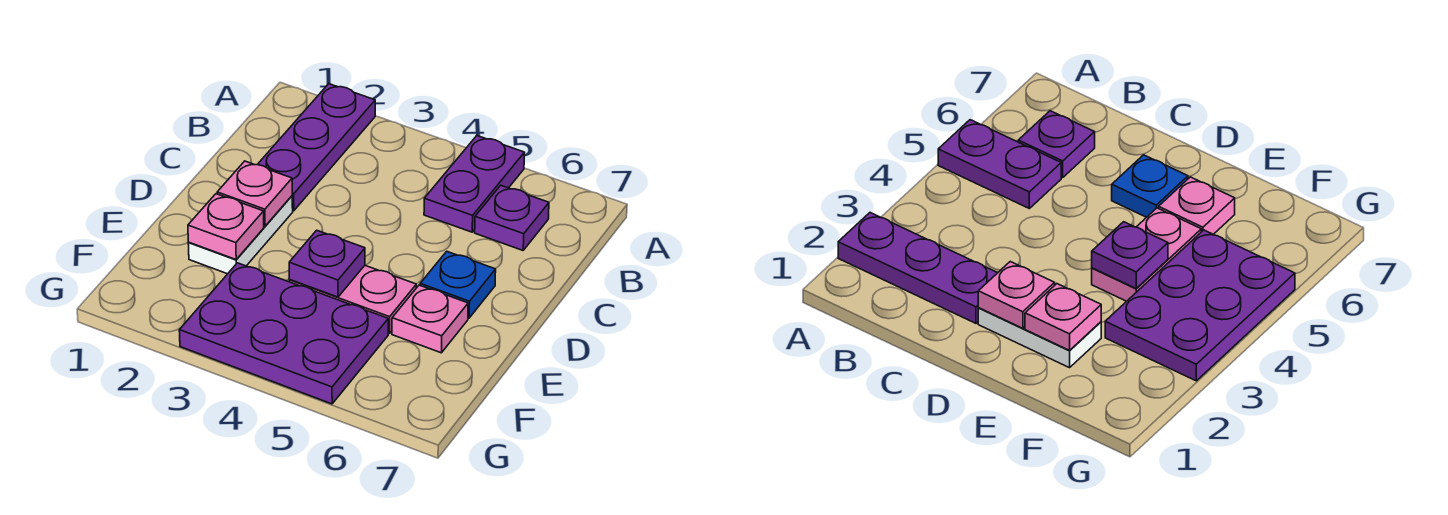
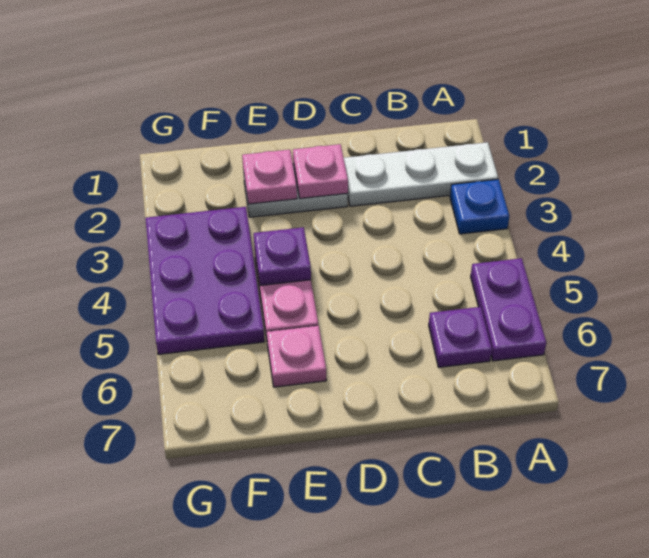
purple 1x3 plate [257,84,375,211] -> white 1x3 plate [344,142,498,206]
purple 1x2 plate [424,136,524,232] -> purple 1x2 plate turned to [471,258,546,361]
blue 1x1 plate [420,251,496,318] -> blue 1x1 plate moved to [450,179,509,234]

